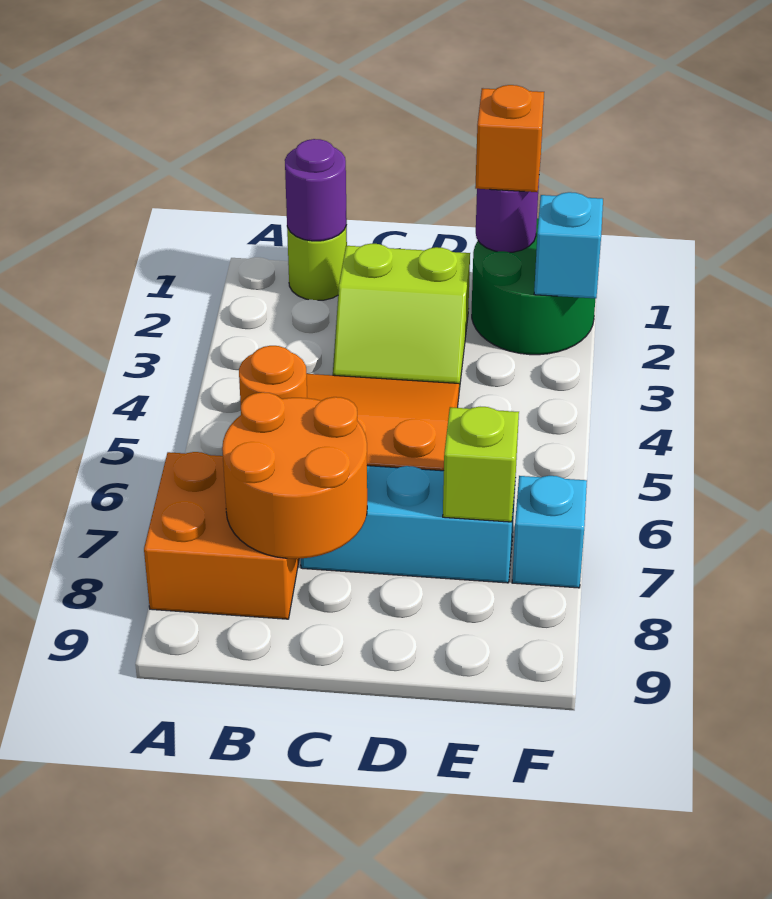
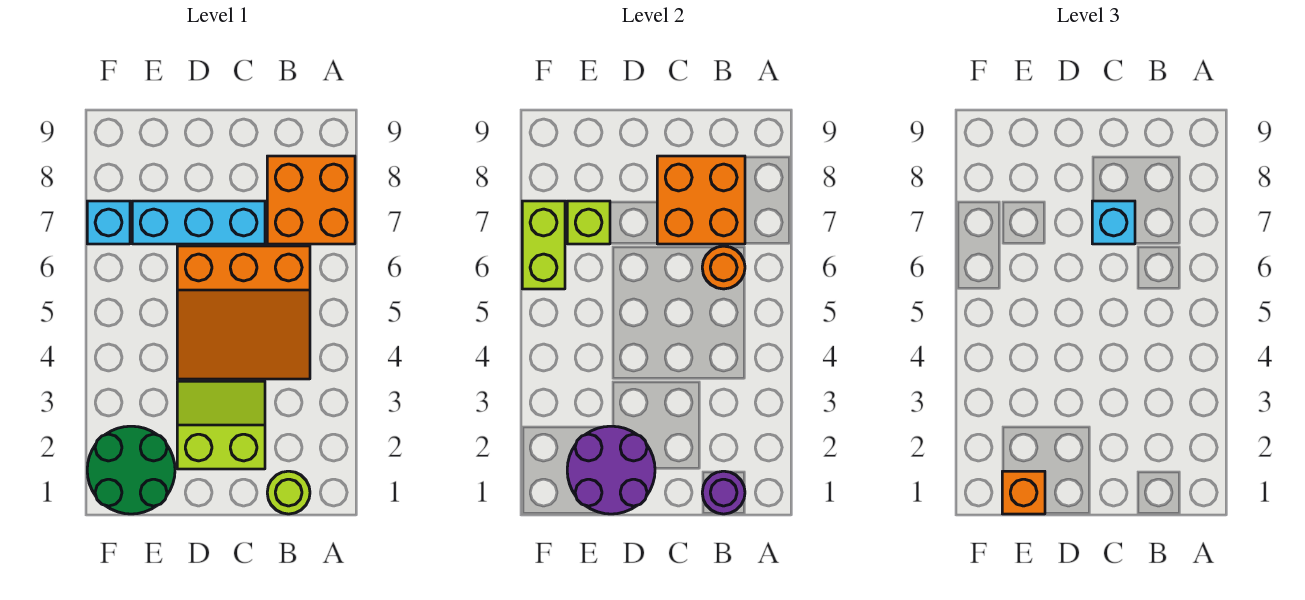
orange 2x2 round brick [222,392,367,559] -> orange 2x2 brick [657,156,745,244]
purple 1x1 round brick [476,183,539,252] -> purple 2x2 round brick [567,426,655,514]
cyan 1x1 brick [534,192,603,299] -> cyan 1x1 brick moved to [1092,201,1135,244]
none -> lime 1x2 brick [522,201,565,289]

